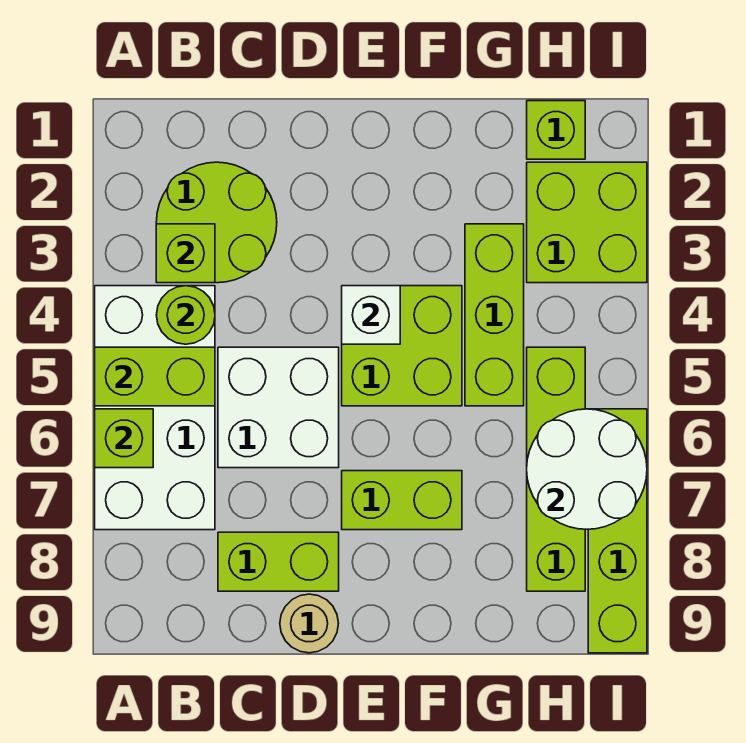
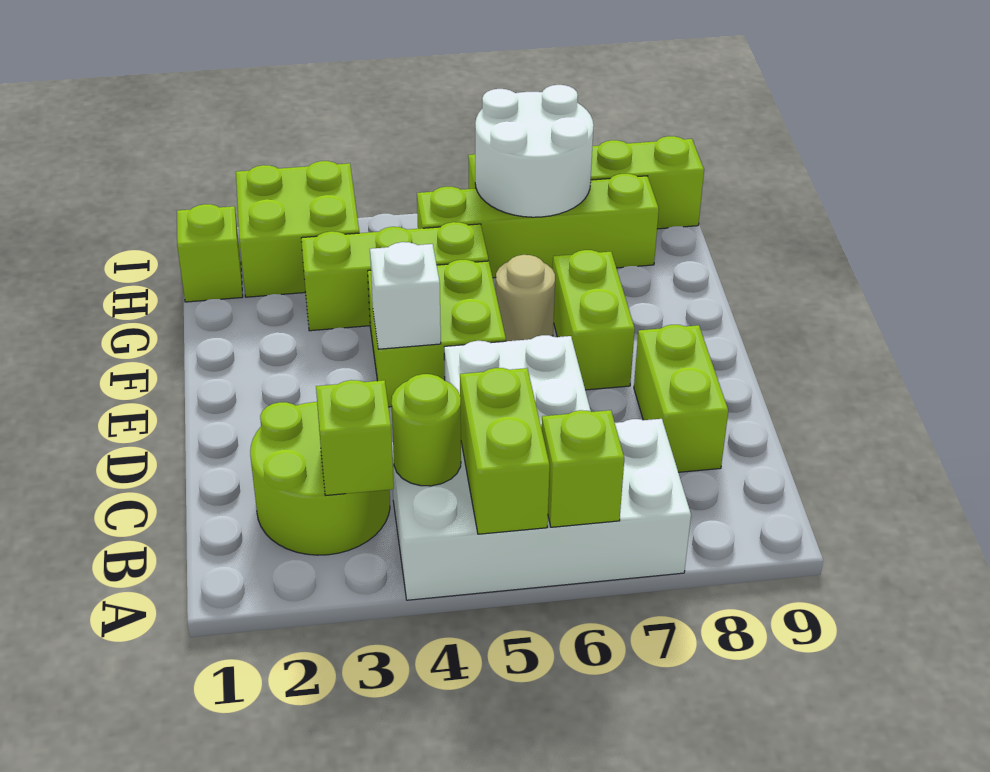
tan 1x1 round brick [280,594,338,653] -> tan 1x1 round brick moved to [496,255,555,341]

